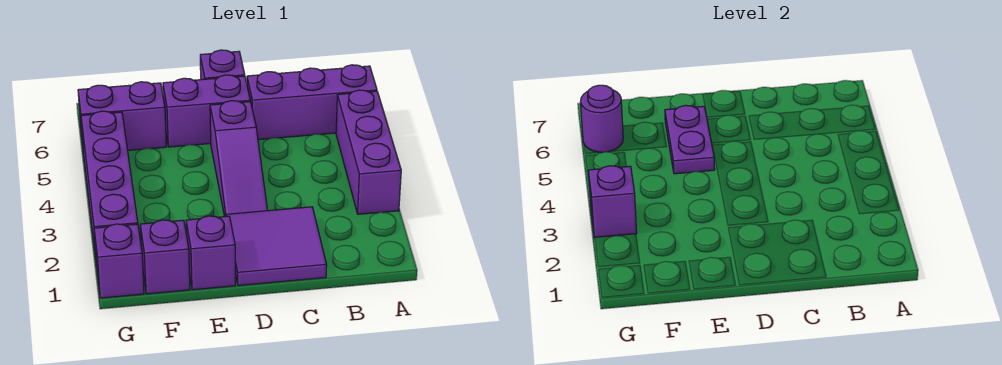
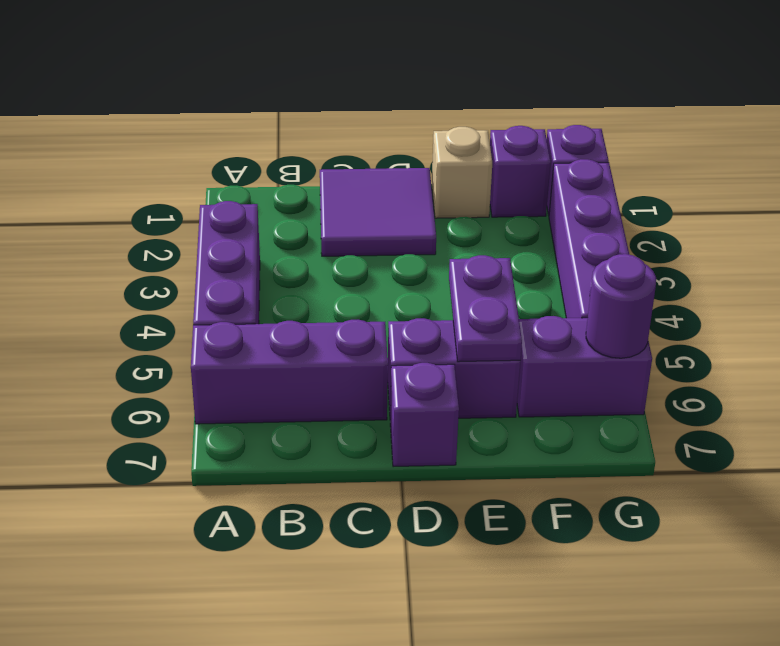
purple 1x3 slope [210,101,268,217] -> none
purple 1x1 brick [186,216,235,290] -> tan 1x1 brick [431,127,492,218]
purple 1x1 brick [588,166,637,238] -> none

